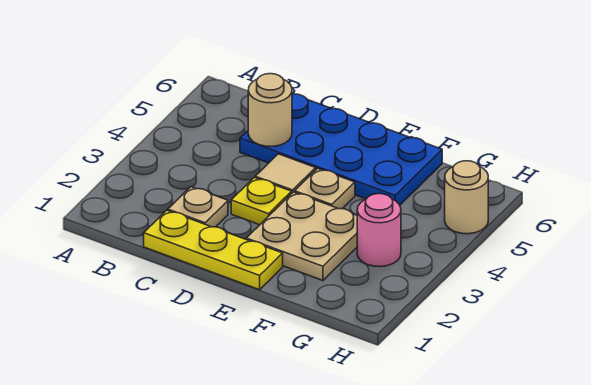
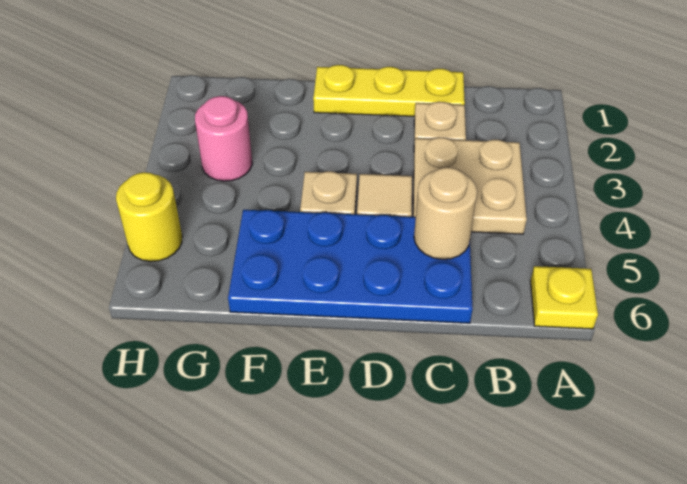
yellow 1x1 plate [231,178,292,225] -> yellow 1x1 plate moved to [530,266,598,329]
tan 2x2 plate [246,192,357,281] -> tan 2x2 plate moved to [413,137,527,234]
tan 1x1 round brick [445,161,488,234] -> yellow 1x1 round brick [116,172,182,262]

